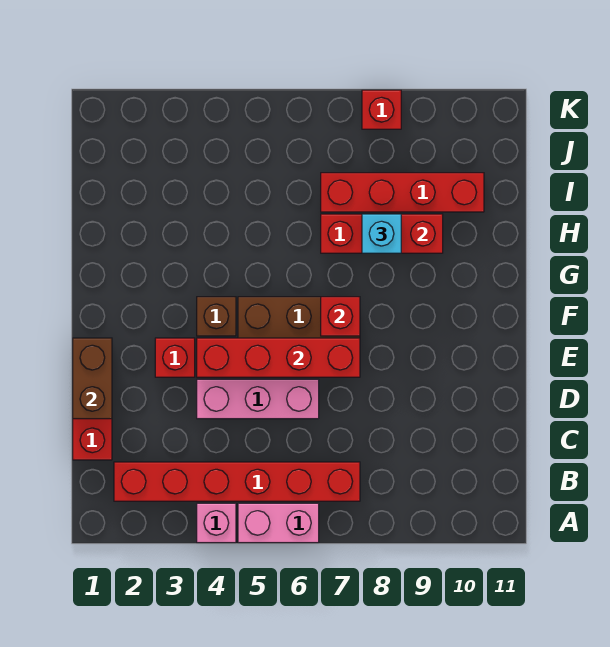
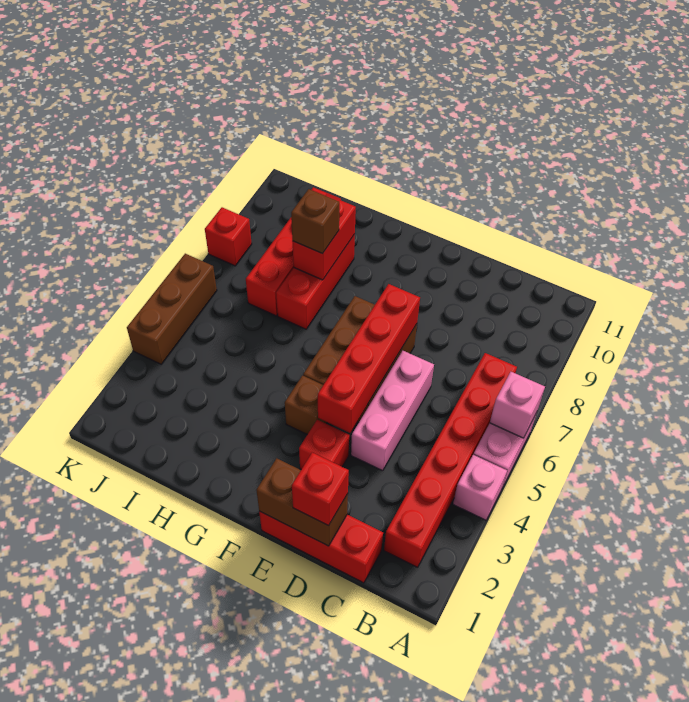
none -> pink 1x1 brick [490,372,545,438]
red 1x1 brick [321,297,360,336] -> red 1x1 brick moved to [292,453,349,526]
cyan 1x1 brick [362,214,401,253] -> brown 1x1 brick [291,189,339,254]
none -> brown 1x3 brick [127,254,217,364]

